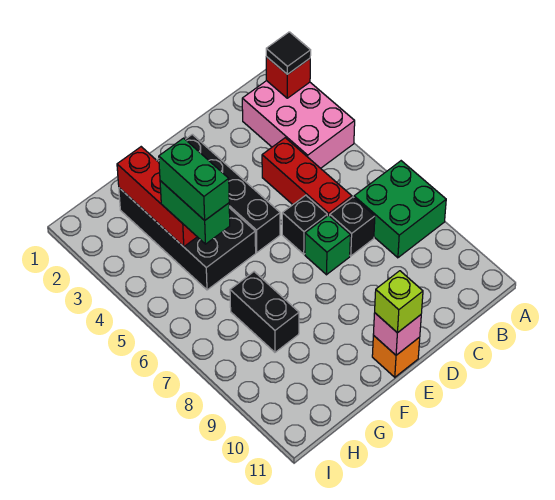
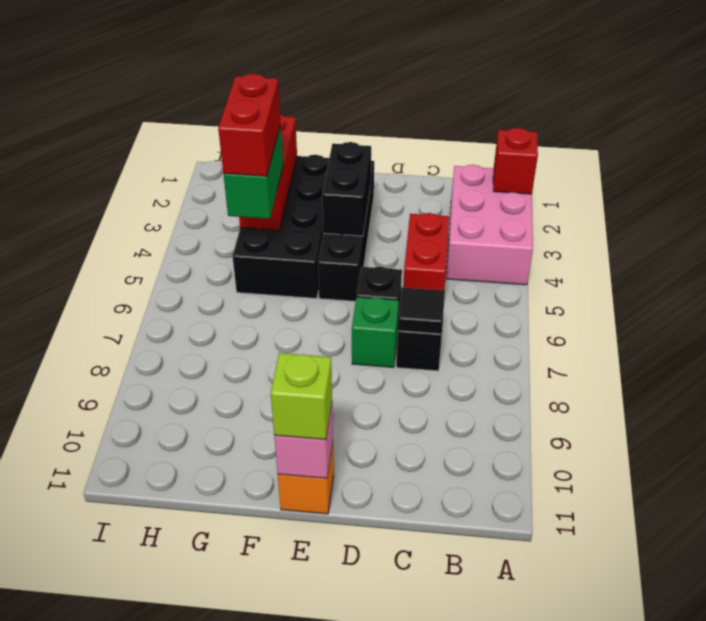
black 1x1 tile [266,32,311,74] -> black 1x1 tile moved to [398,287,445,334]
green 2x2 brick [354,161,446,258] -> none
red 1x3 brick [262,138,352,216] -> red 1x2 brick [403,213,449,290]
green 1x2 brick [159,138,229,220] -> red 1x2 brick [218,74,281,176]
black 1x2 brick [230,272,299,352] -> black 1x2 brick moved to [322,142,371,236]

